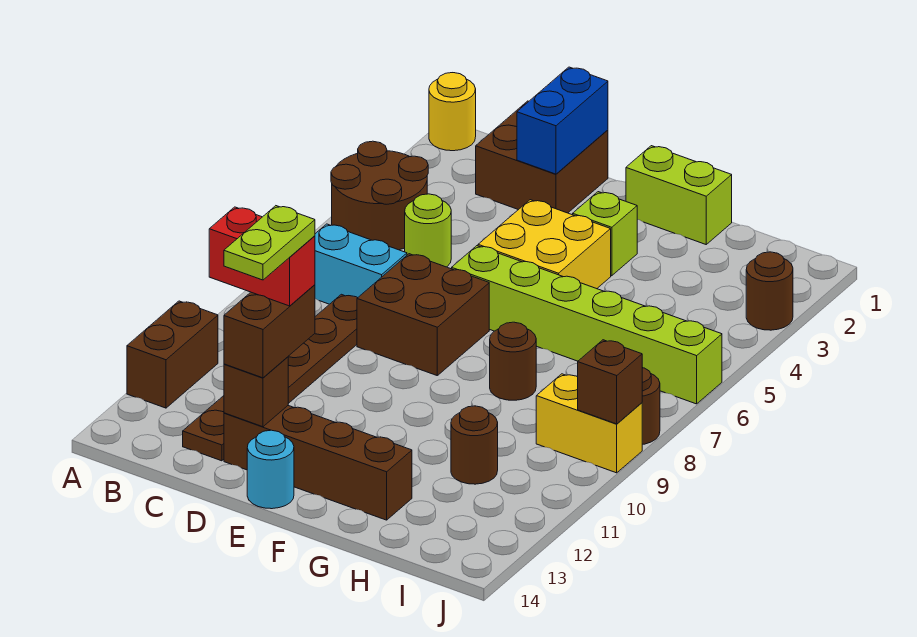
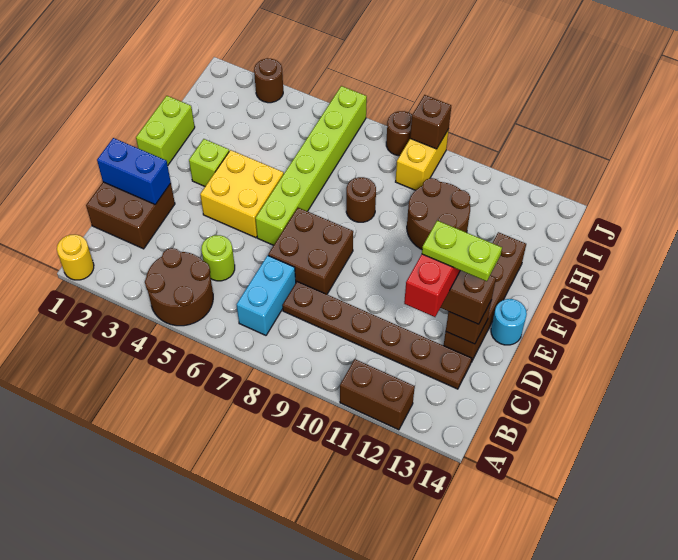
brown 1x1 round brick [451,406,498,484] -> brown 2x2 round brick [407,178,470,249]

